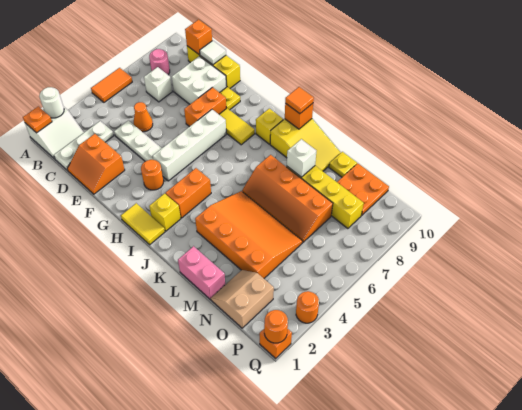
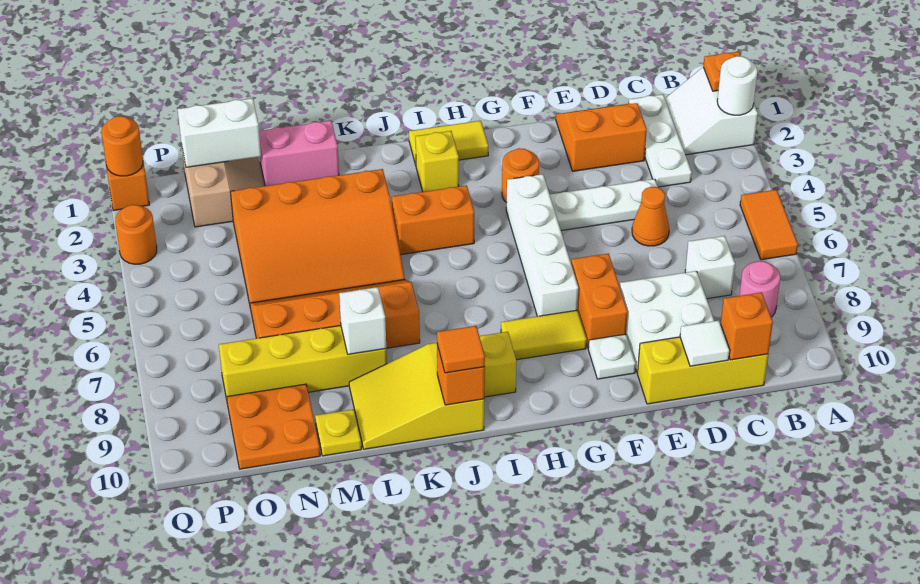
yellow 1x1 plate [220,87,240,110] -> white 1x1 plate [588,334,636,379]
orange 1x2 brick [165,168,211,218] -> orange 1x2 brick turned to [392,185,474,255]
none -> white 1x2 brick [178,98,261,167]

